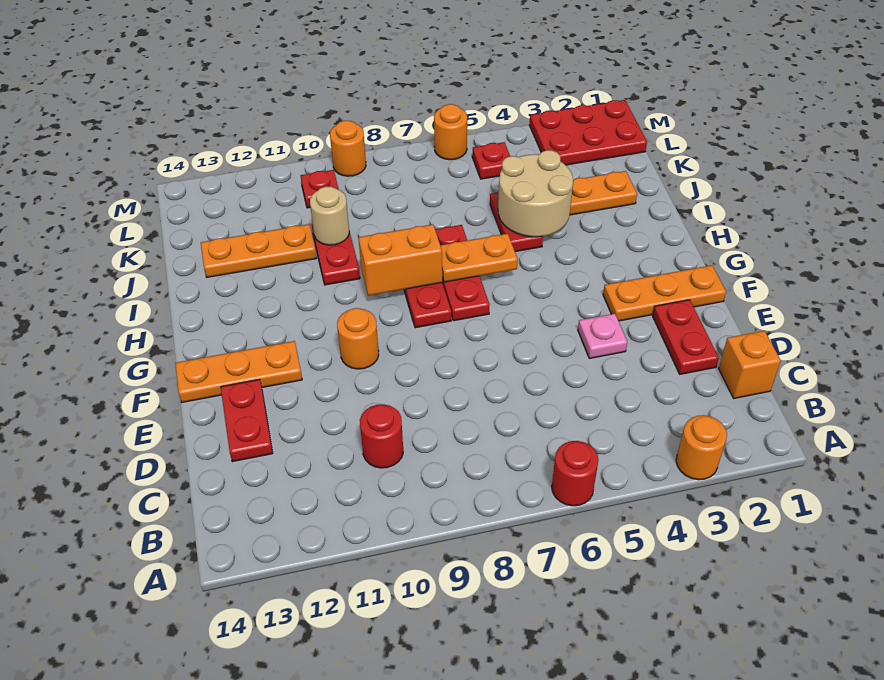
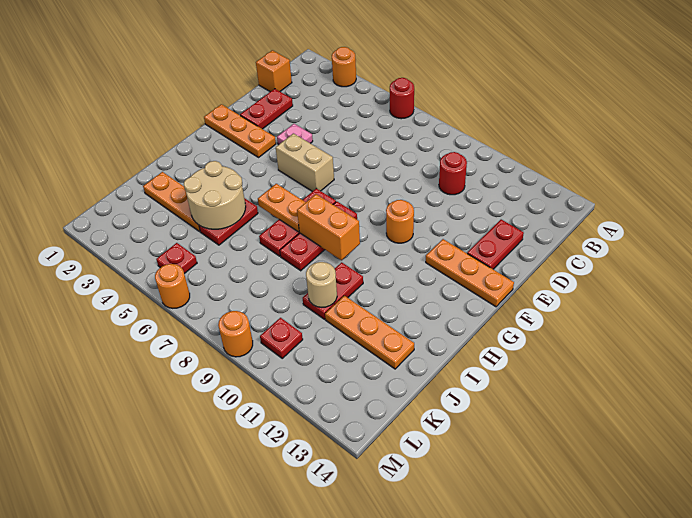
none -> tan 1x2 brick [276,133,334,192]
red 2x3 plate [529,100,647,165] -> none

